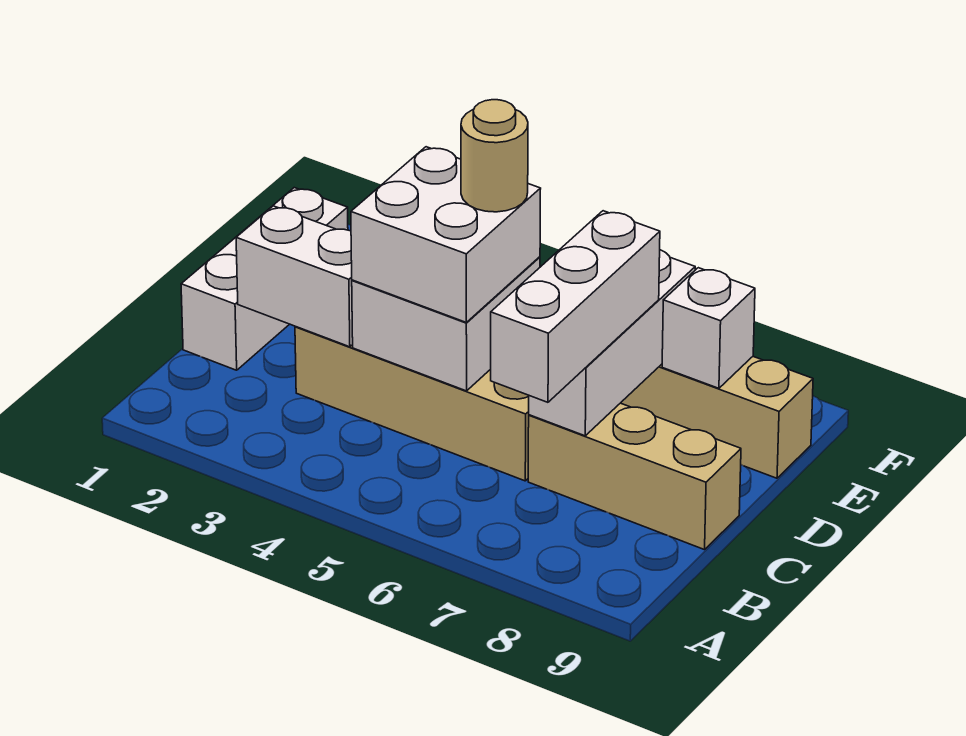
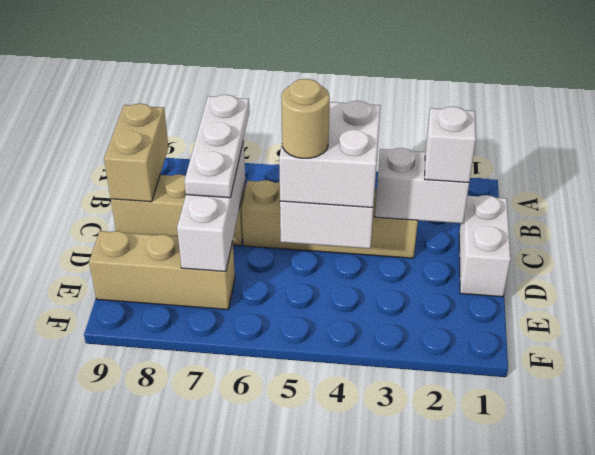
white 1x3 brick [491,211,660,402] -> white 1x3 plate [184,95,250,198]
none -> tan 1x2 brick [104,103,168,202]
white 1x3 brick [181,188,348,370] -> white 1x2 brick [459,195,511,297]
white 1x1 brick [662,268,755,388] -> white 1x1 brick moved to [425,107,476,183]

